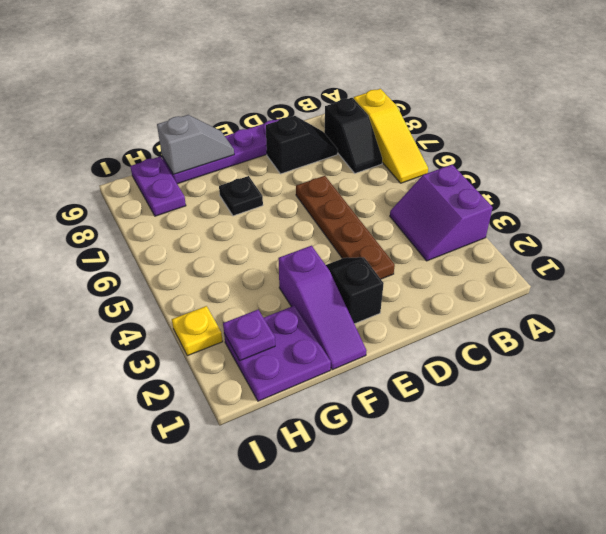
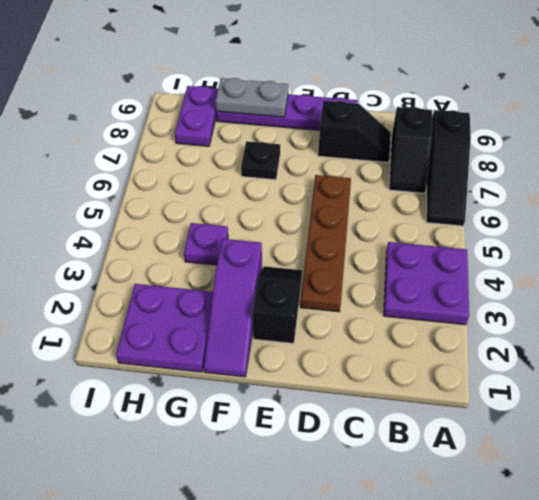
purple 2x2 slope [390,165,493,261] -> purple 2x2 plate [384,242,469,325]
yellow 1x3 slope [354,89,428,183] -> black 1x3 slope [426,110,471,226]
grey 1x2 slope [157,115,234,174] -> grey 1x2 plate [215,78,288,117]
purple 1x1 plate [223,310,275,361] -> purple 1x1 plate moved to [184,223,228,265]
yellow 1x1 plate [172,306,223,356] -> none

